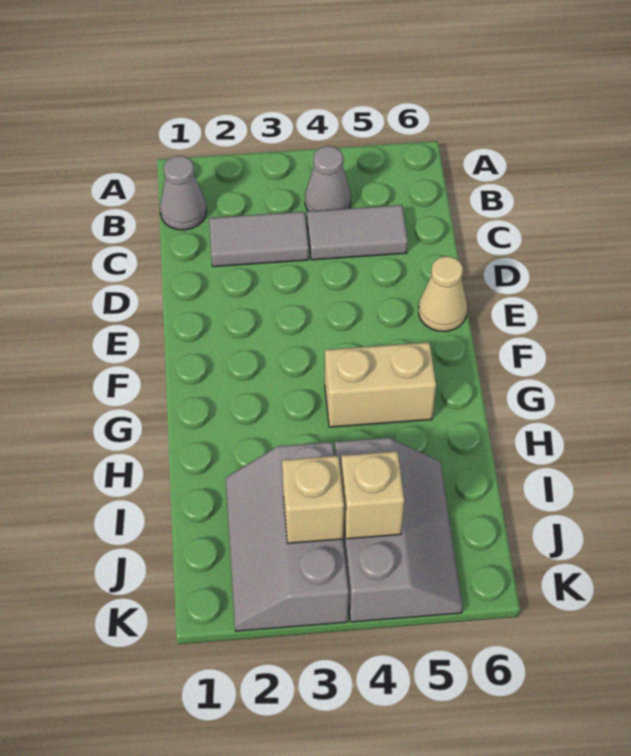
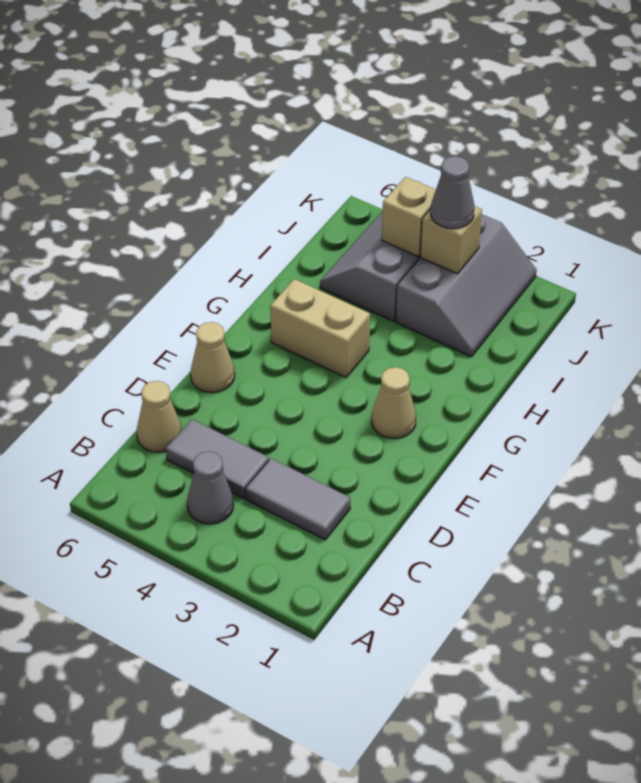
grey 1x1 cone [160,156,207,230] -> grey 1x1 cone moved to [431,156,475,229]
none -> tan 1x1 cone [137,381,182,452]
none -> tan 1x1 cone [372,367,416,439]

